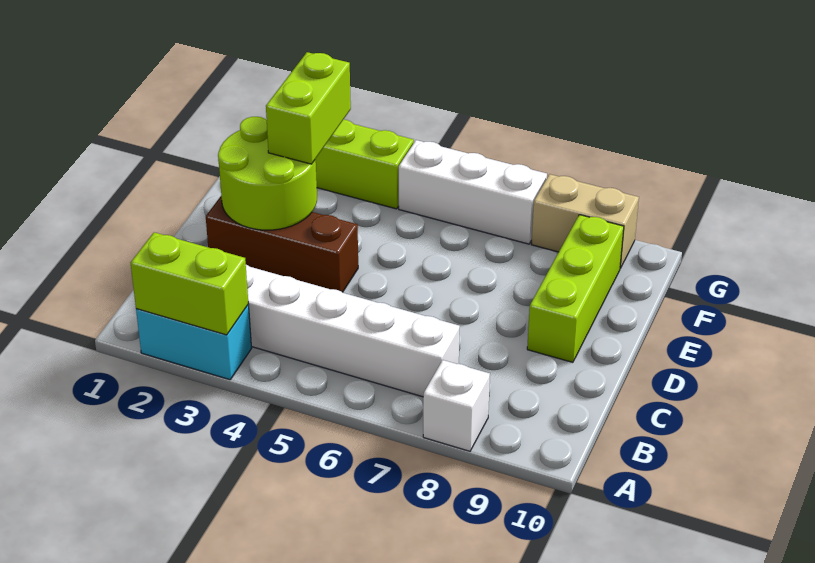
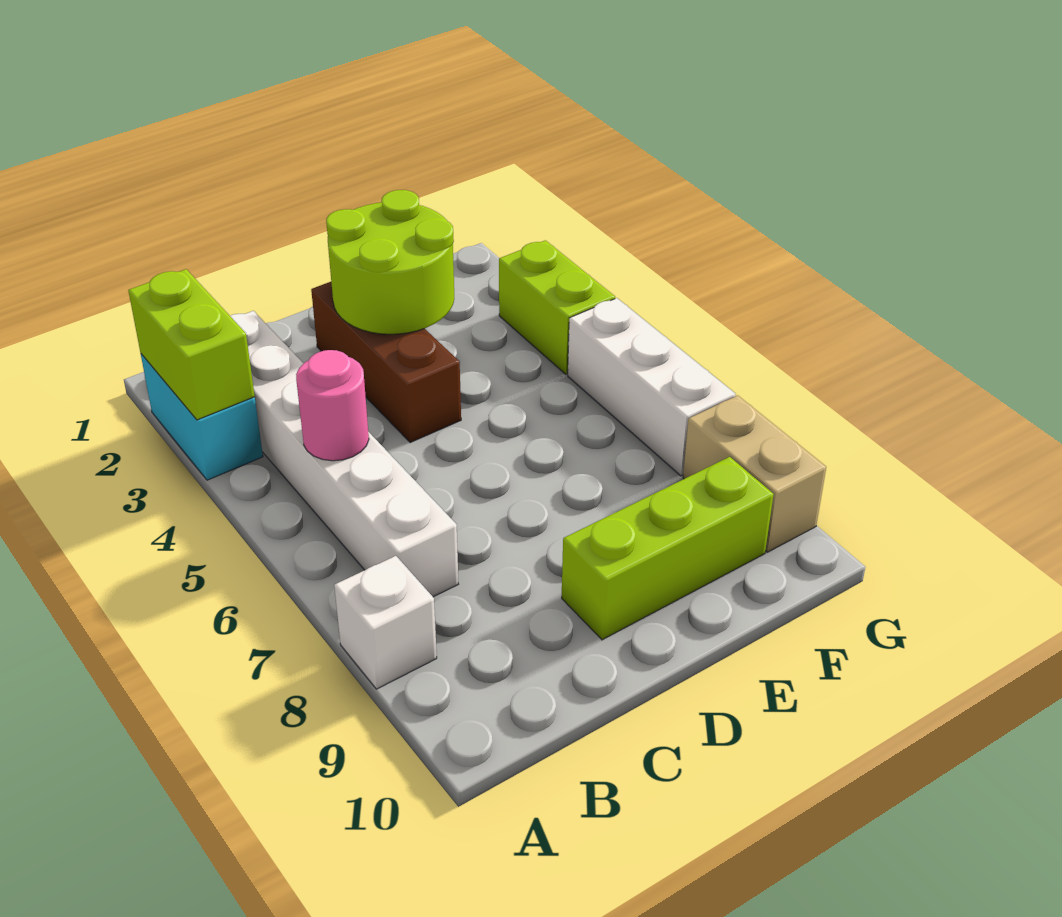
none -> pink 1x1 round brick [296,350,369,461]
lime 1x2 brick [266,52,351,164] -> none

